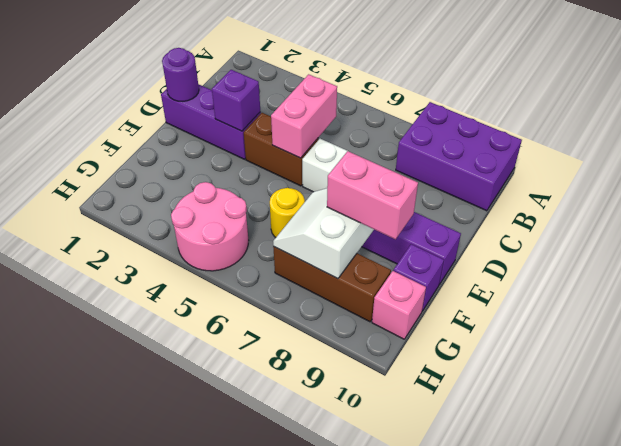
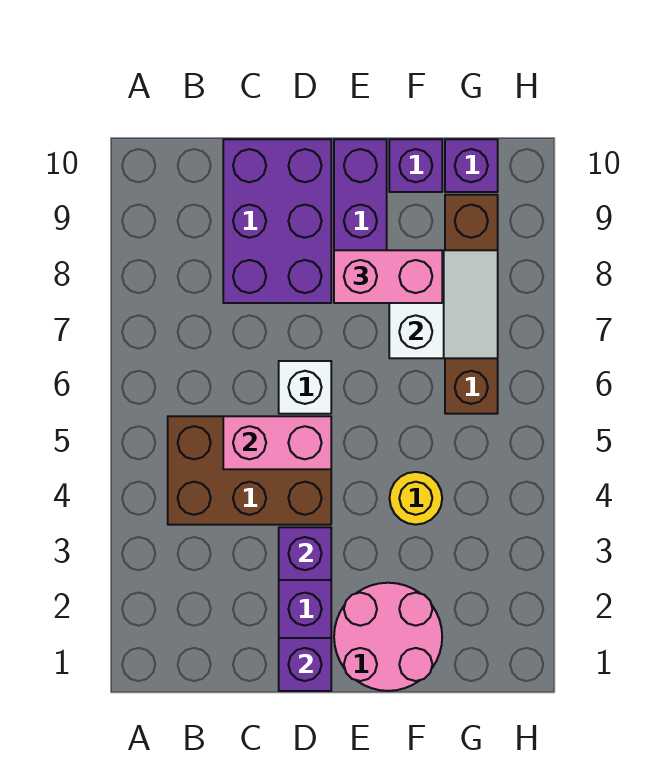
purple 2x3 brick [396,102,522,211] -> purple 2x3 brick moved to [223,139,331,303]
purple 1x1 round brick [162,48,199,102] -> purple 1x1 brick [279,638,331,691]
brown 1x2 brick [244,113,318,186] -> brown 2x3 brick [168,416,331,525]
yellow 1x1 round brick [270,188,305,238] -> yellow 1x1 round brick moved to [390,472,442,525]
white 2x2 slope [273,188,374,279] -> white 2x2 slope turned to [389,250,498,358]
pink 1x2 brick [327,151,418,239] -> pink 1x2 brick turned to [334,250,442,303]
pink 2x2 round brick [171,182,249,271] -> pink 2x2 round brick moved to [334,583,442,691]
brown 1x3 brick [273,247,391,322] -> brown 1x4 brick [445,195,498,414]
pink 1x1 brick [372,271,426,339] -> purple 1x1 brick [445,139,498,192]

